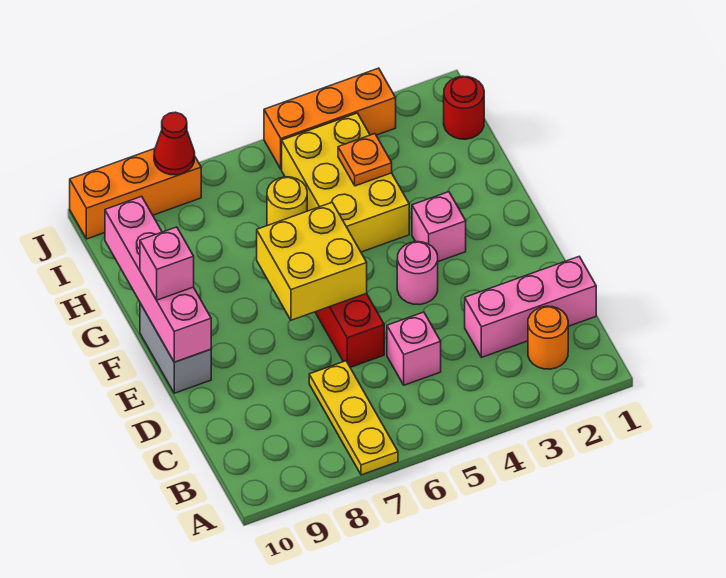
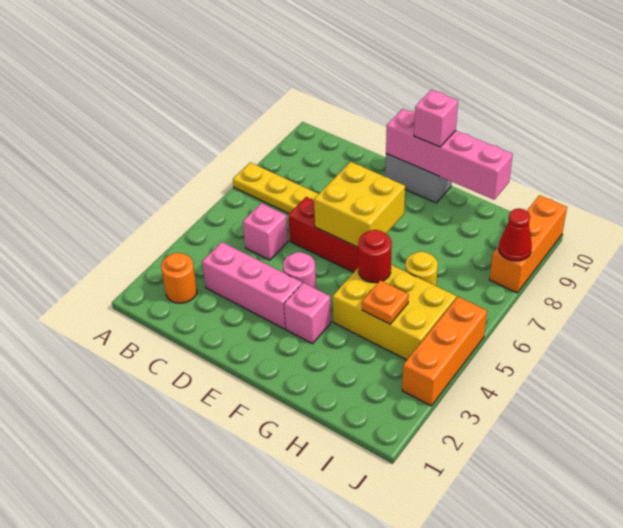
pink 1x3 brick [465,257,596,357] -> pink 1x3 brick turned to [202,242,302,329]
red 1x1 round brick [444,76,484,139] -> red 1x1 round brick moved to [358,230,392,283]

